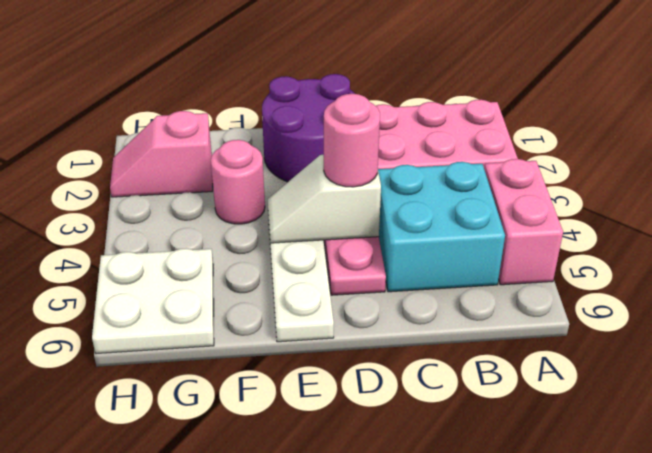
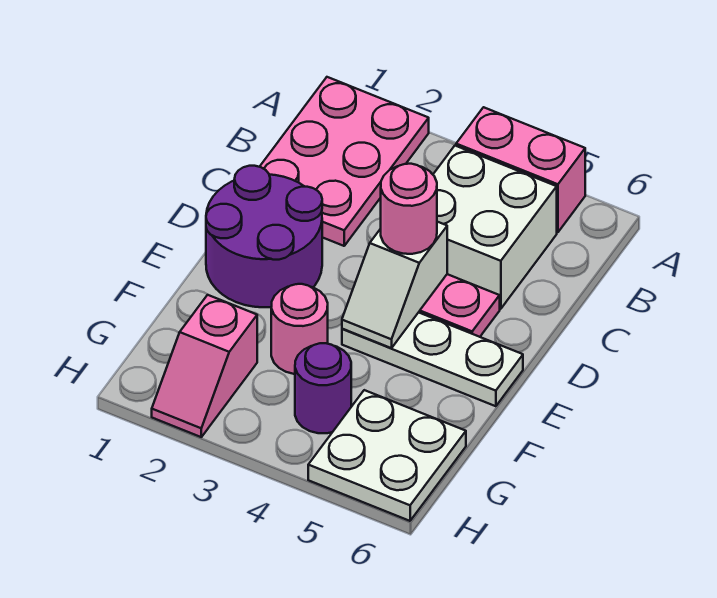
cyan 2x2 brick [378,162,505,292] -> white 2x2 brick [433,146,557,309]
none -> purple 1x1 round brick [295,343,351,433]

